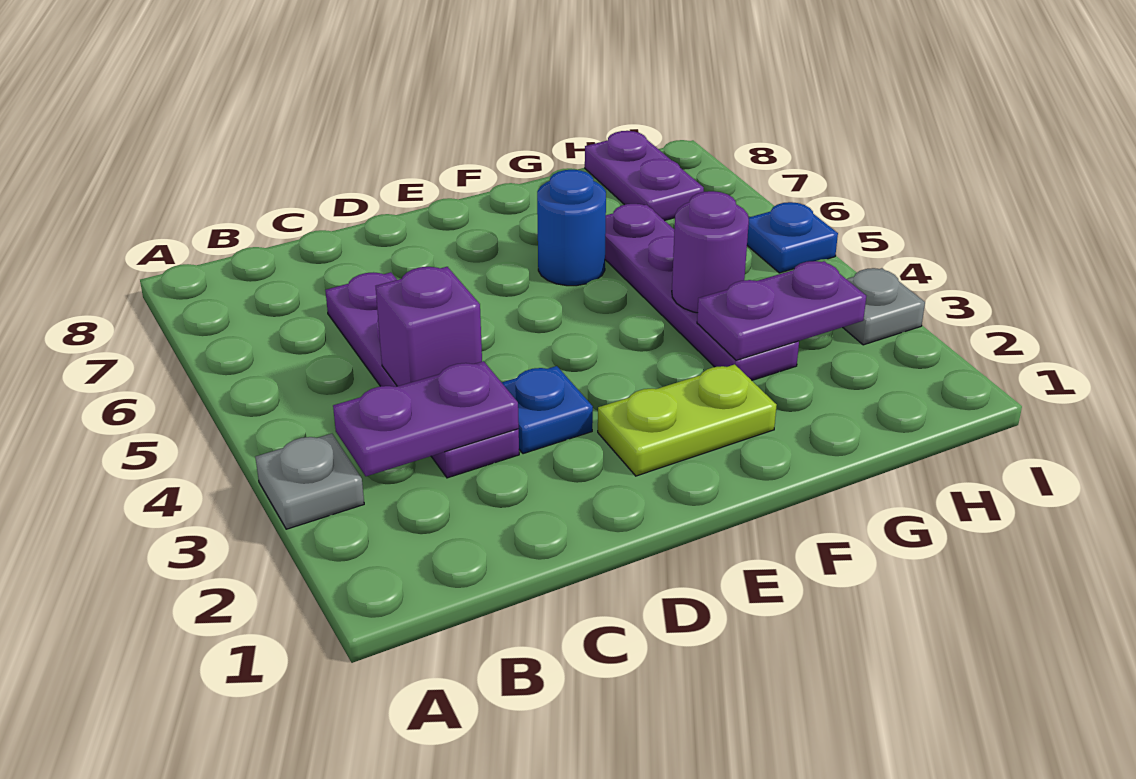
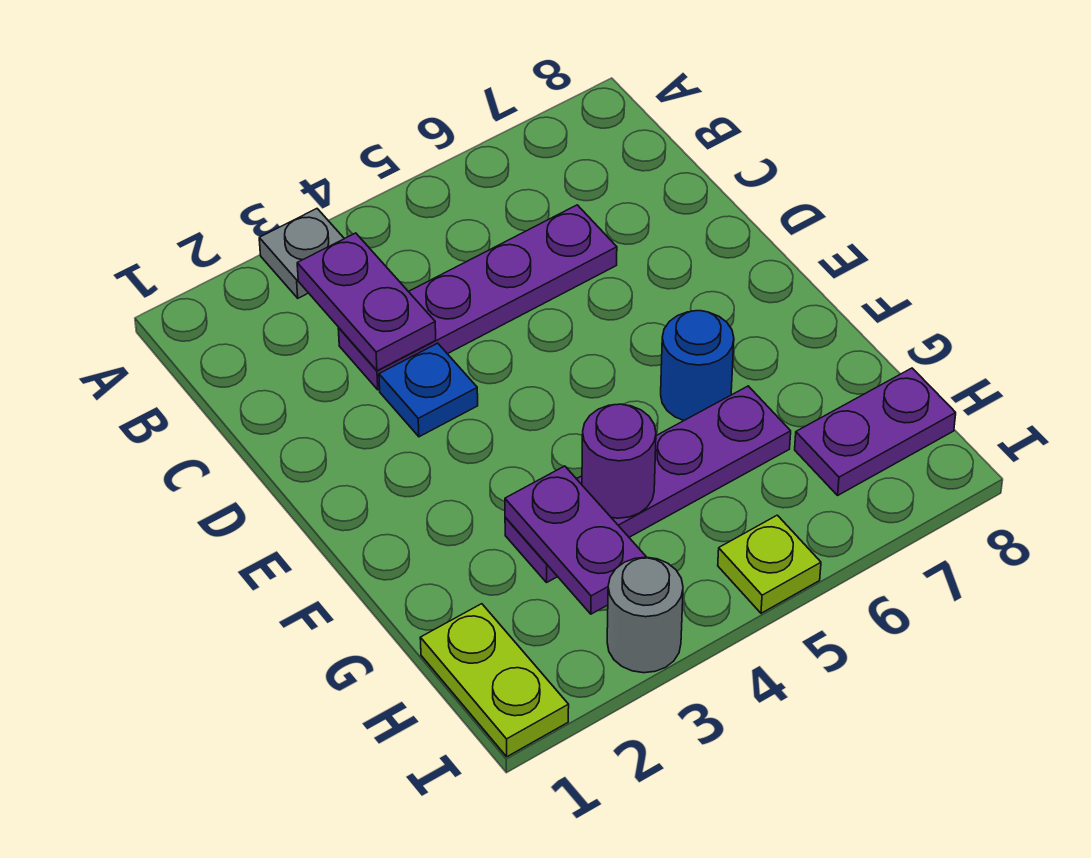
purple 1x1 brick [376,267,482,386] -> none
lime 1x2 plate [598,364,777,476] -> lime 1x2 plate moved to [420,604,569,757]
grey 1x1 plate [843,268,925,345] -> grey 1x1 round brick [607,557,683,673]
blue 1x1 plate [747,202,838,273] -> lime 1x1 plate [718,515,821,613]

